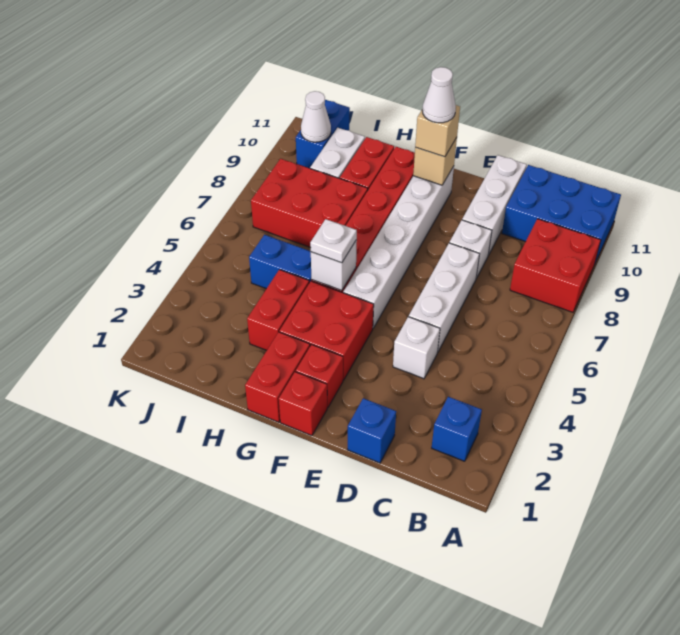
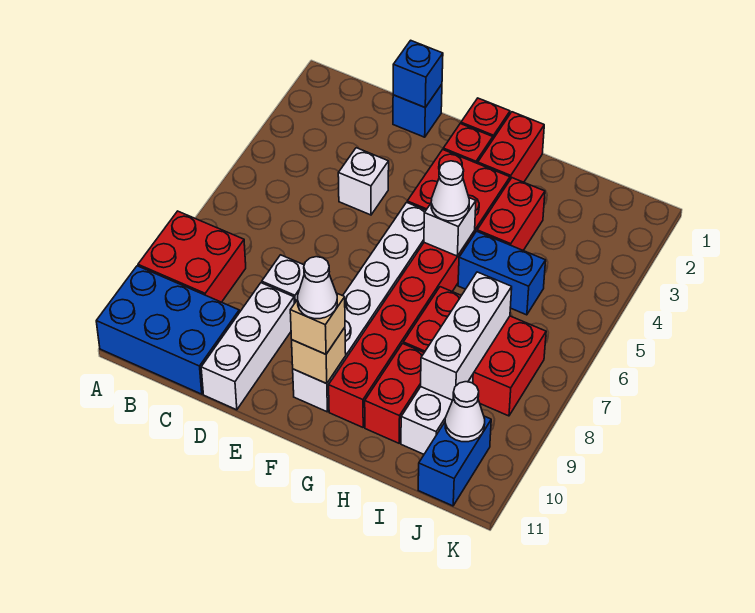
blue 1x1 brick [432,397,482,461] -> blue 1x1 brick moved to [393,40,443,107]
white 1x3 brick [409,243,479,352] -> white 1x3 brick moved to [421,272,512,400]
white 1x1 plate [310,219,357,263] -> white 1x1 cone [431,161,469,221]

